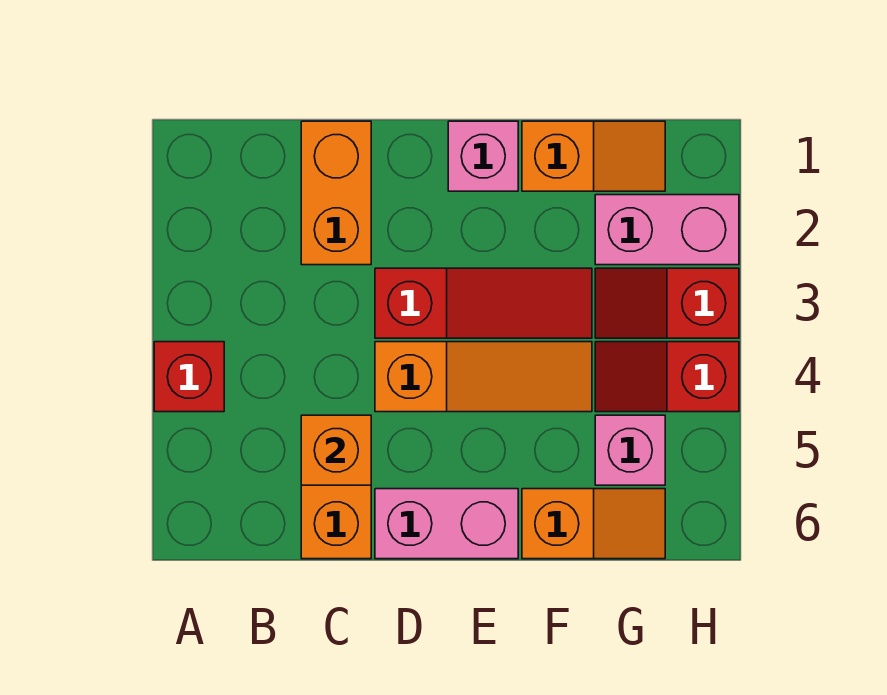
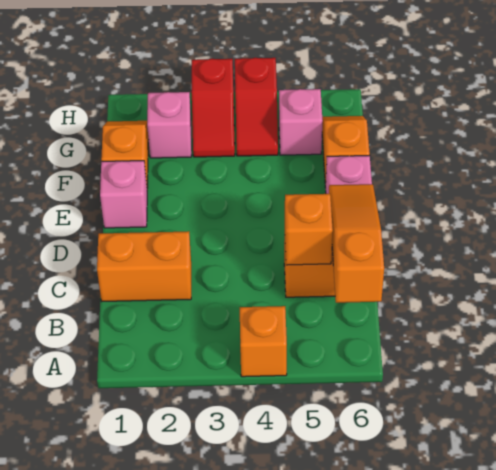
red 1x1 brick [154,342,224,412] -> orange 1x1 brick [240,306,287,377]
red 1x3 slope [375,268,592,338] -> none
orange 1x3 slope [375,342,592,412] -> orange 1x3 slope moved to [329,184,384,303]
pink 1x2 brick [595,195,739,265] -> pink 1x1 brick [147,92,191,158]

